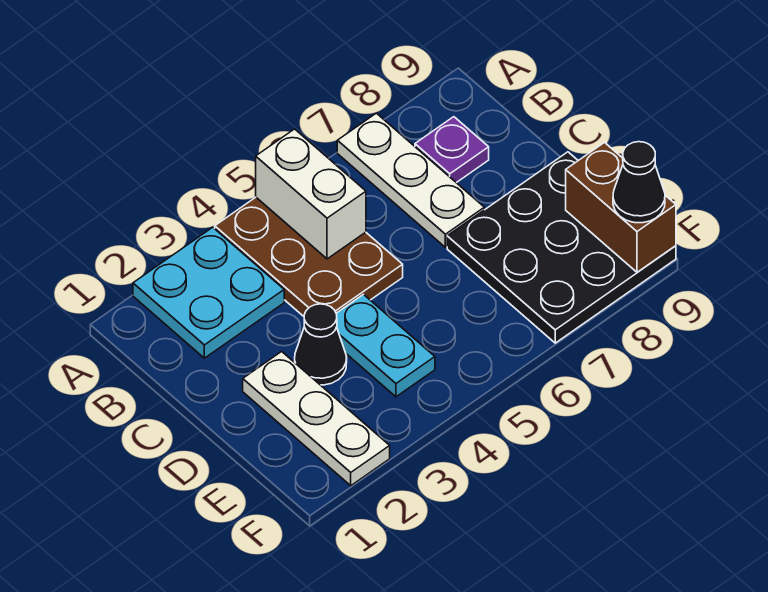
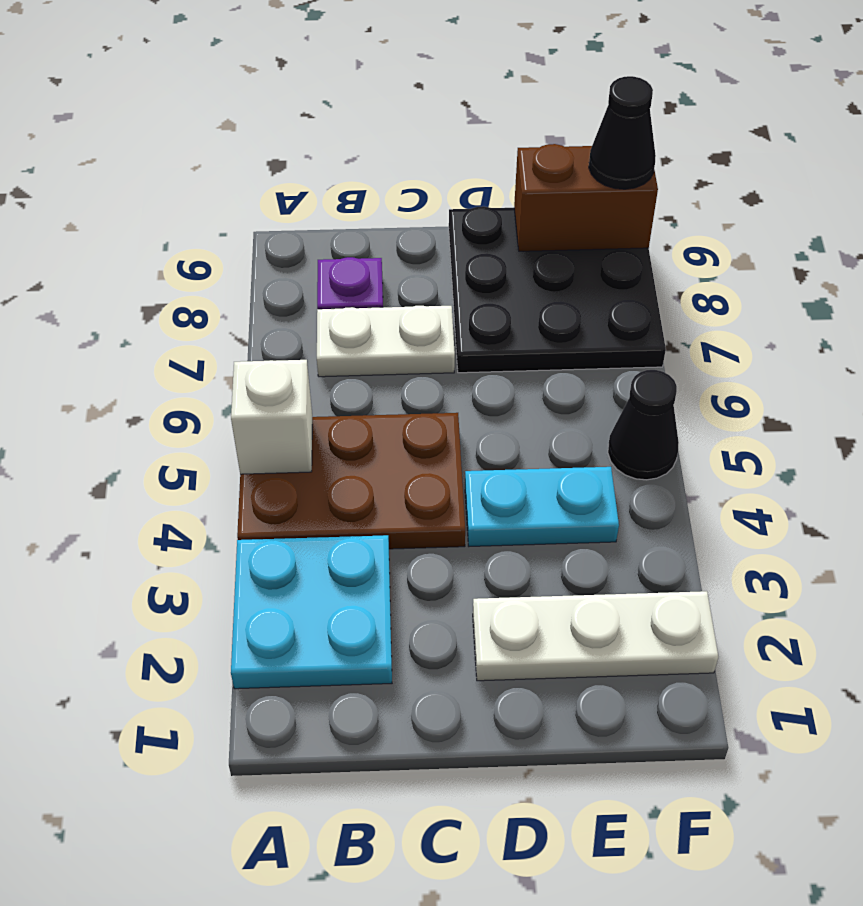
white 1x2 brick [256,129,366,259] -> white 1x1 brick [231,360,312,474]
white 1x3 plate [337,113,484,247] -> white 1x2 plate [317,306,455,377]
black 1x1 cone [295,304,347,385] -> black 1x1 cone moved to [608,370,679,480]

